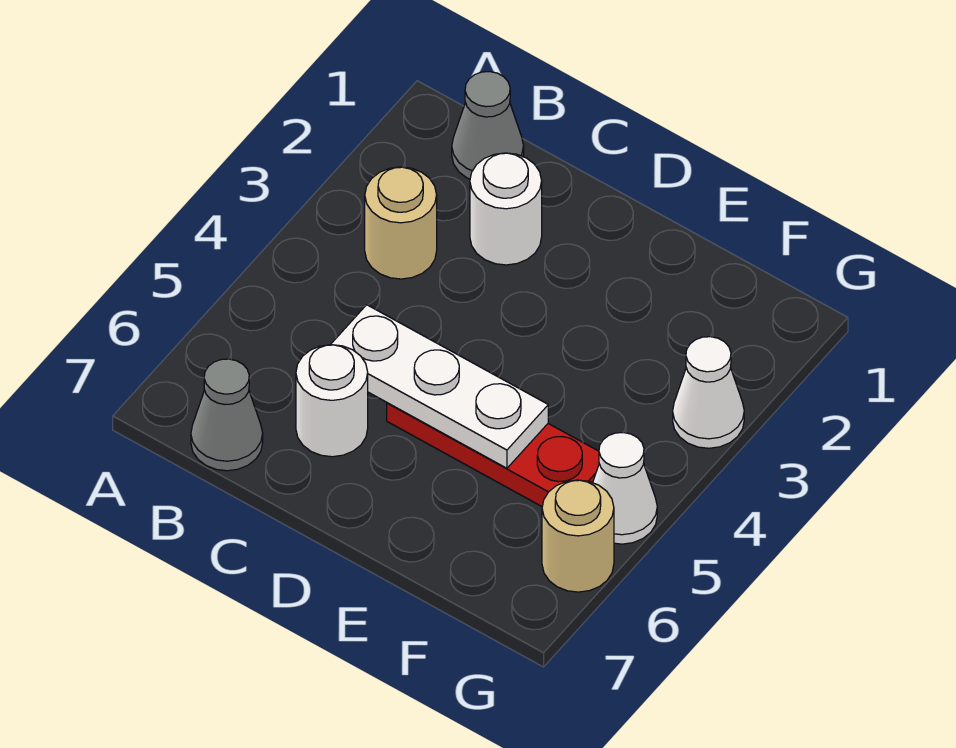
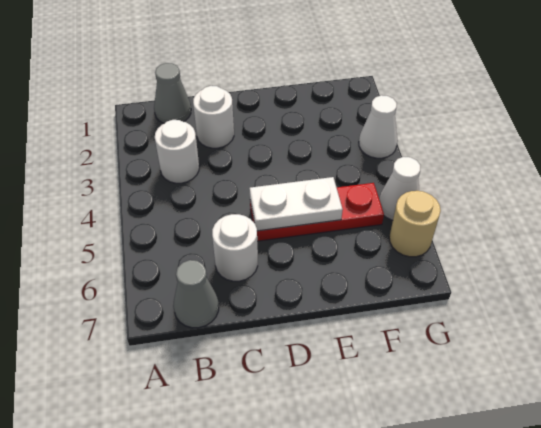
tan 1x1 round brick [365,167,437,279] -> white 1x1 round brick [155,120,199,183]
white 1x3 plate [330,305,548,468] -> white 1x2 plate [250,177,343,231]

